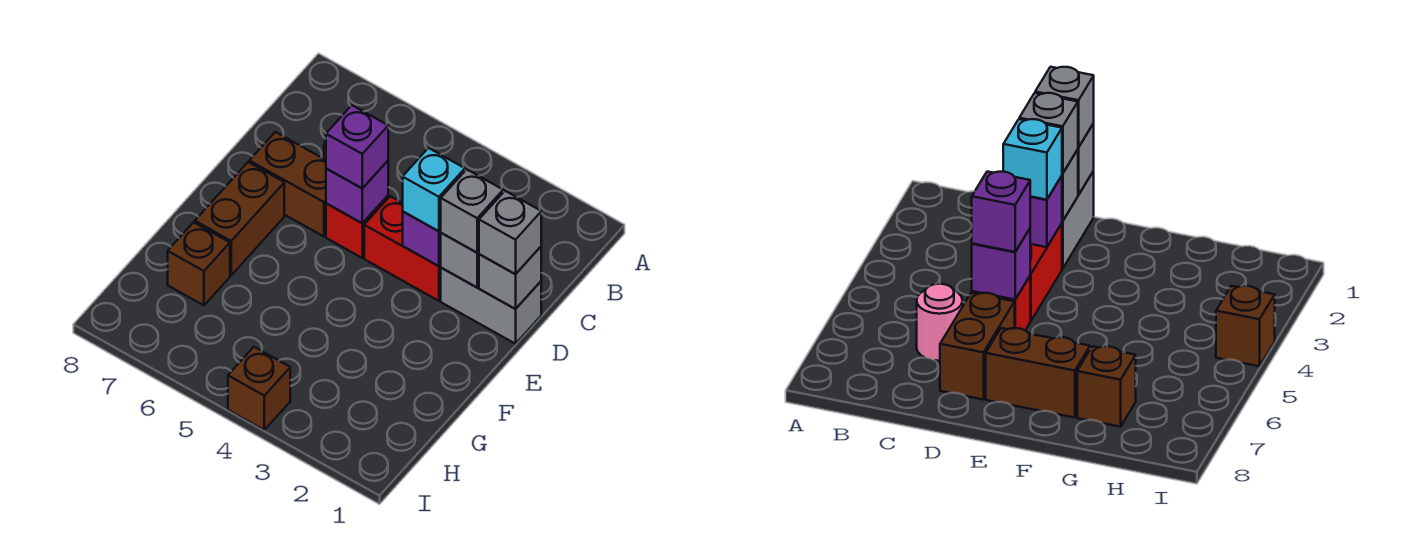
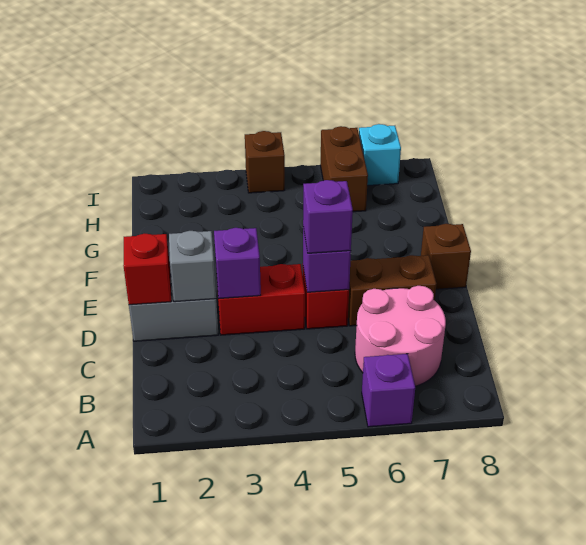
none -> purple 1x1 brick [362,354,415,427]
pink 1x1 round brick [917,284,963,361] -> pink 2x2 round brick [355,286,446,386]
grey 1x1 brick [479,247,541,309] -> red 1x1 brick [123,234,171,305]
grey 1x1 brick [479,191,541,274] -> none
grey 1x1 brick [441,170,503,253] -> none
cyan 1x1 brick [403,148,465,231] -> cyan 1x1 brick moved to [359,124,401,186]
brown 1x2 brick [195,162,284,275] -> brown 1x2 brick moved to [320,126,368,212]
brown 1x1 brick [168,222,230,305] -> brown 1x1 brick moved to [421,224,471,289]

